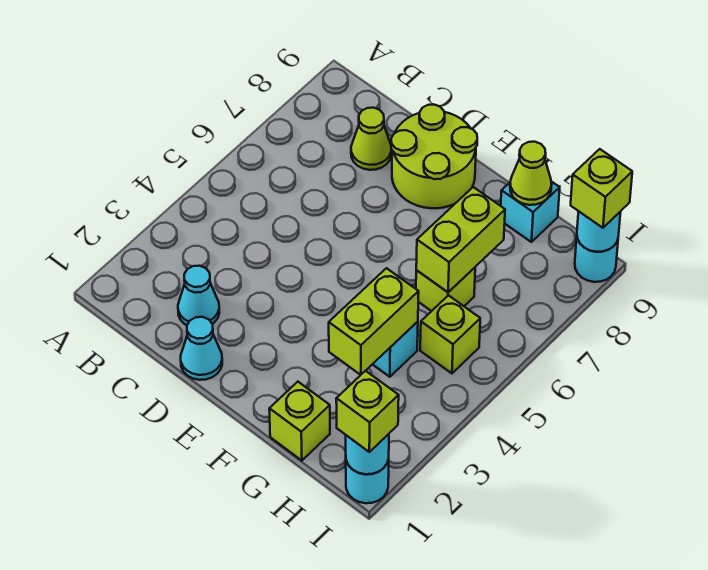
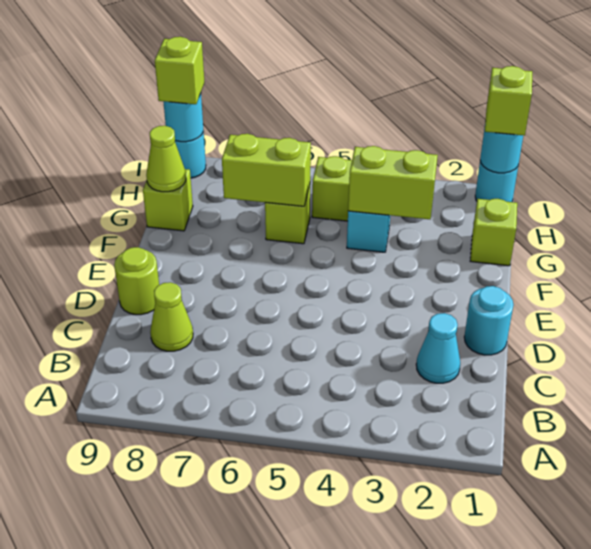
cyan 1x1 cone [181,317,222,380] -> cyan 1x1 round brick [464,286,514,355]
lime 2x2 round brick [391,105,477,208] -> lime 1x1 round brick [114,247,159,315]
cyan 1x1 brick [501,181,560,242] -> lime 1x1 brick [143,169,193,231]

